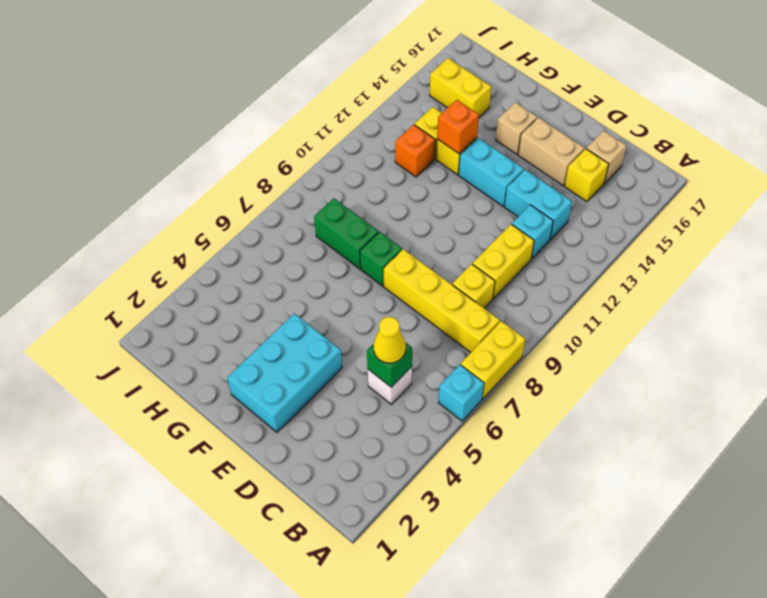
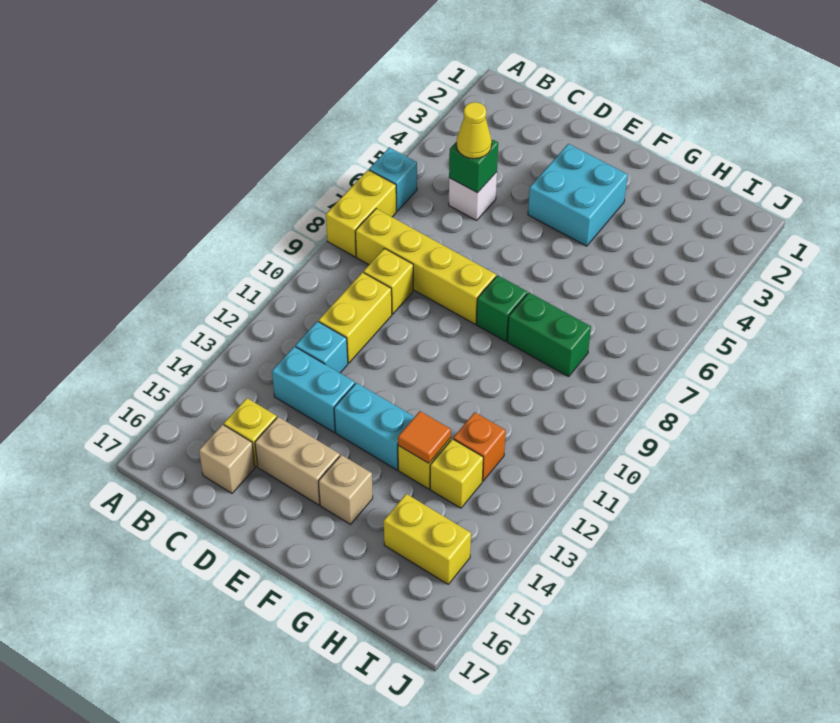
cyan 2x3 brick [227,313,342,432] -> cyan 2x2 brick [528,144,628,246]
orange 1x1 brick [437,100,479,154] -> orange 1x1 tile [398,411,451,463]

